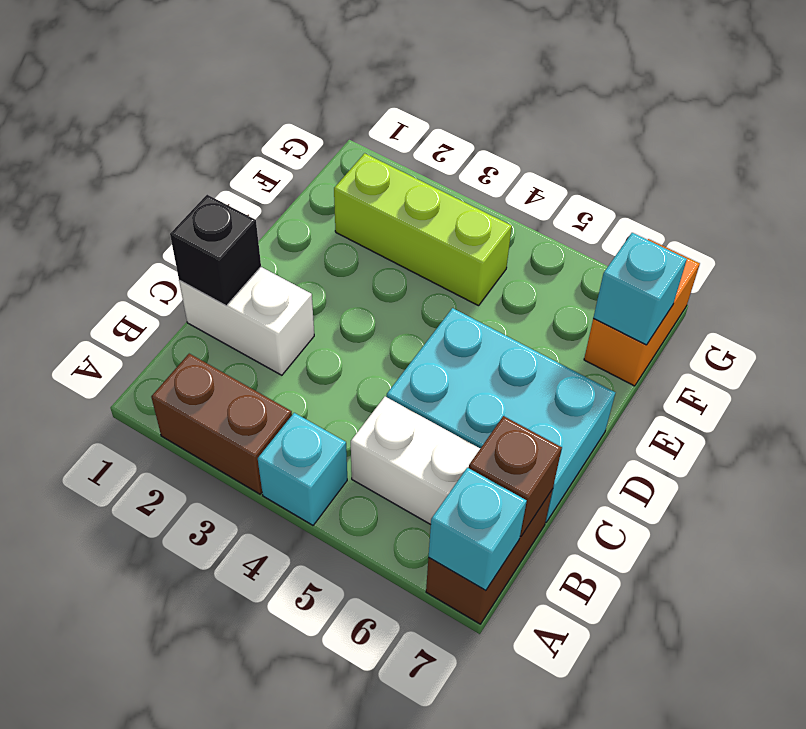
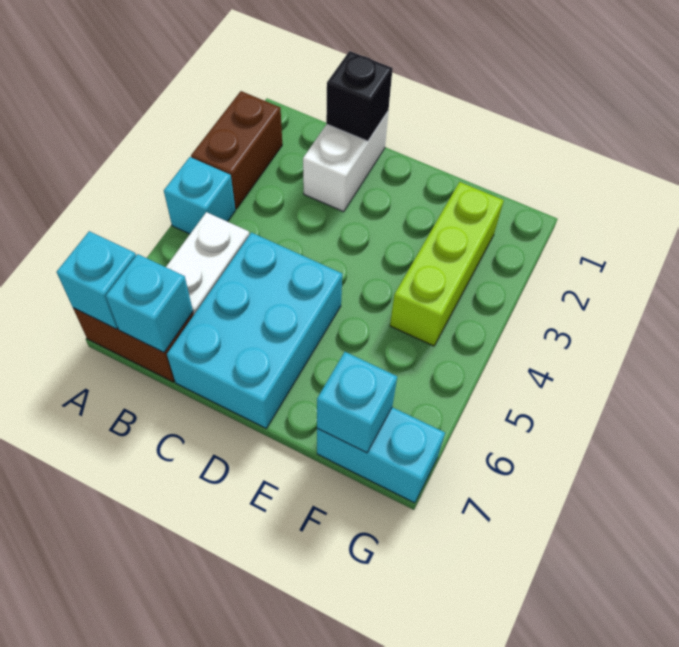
brown 1x1 brick [469,416,562,537] -> cyan 1x1 brick [106,254,193,352]
orange 1x2 brick [584,239,700,386] -> cyan 1x2 brick [317,407,445,503]

